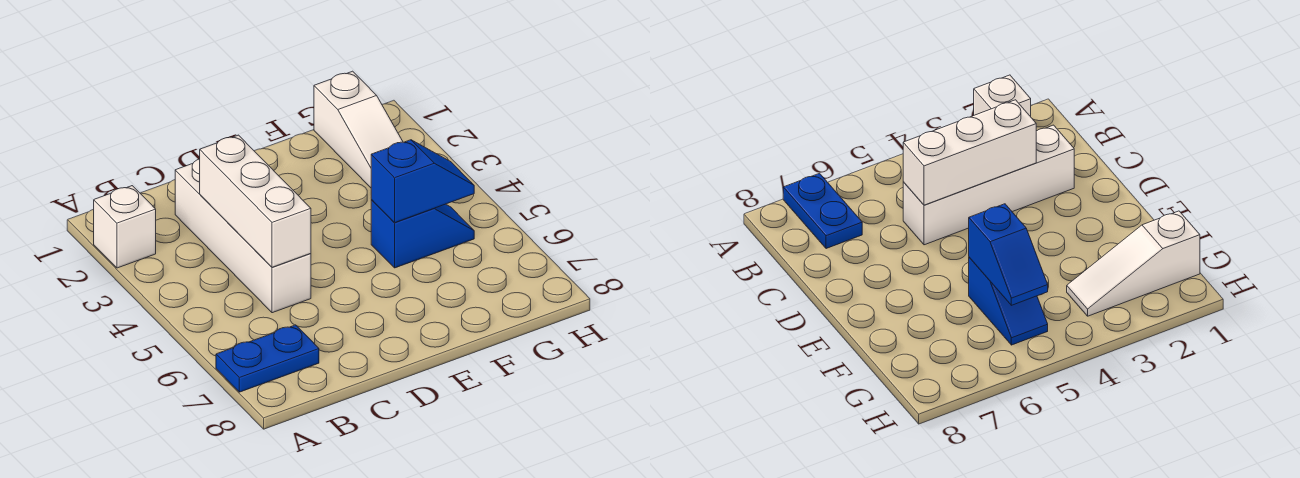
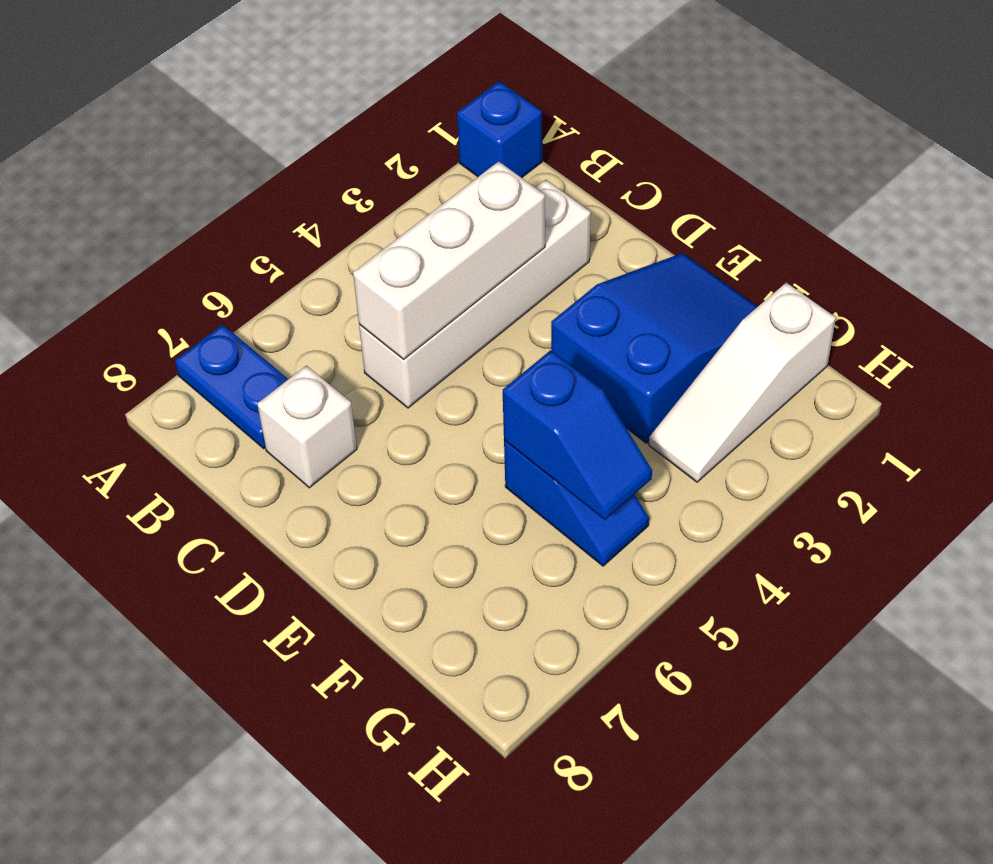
none -> blue 1x1 brick [457,81,542,178]
white 1x1 brick [94,186,156,268] -> white 1x1 brick moved to [257,366,357,488]
none -> blue 2x3 slope [551,253,758,443]

